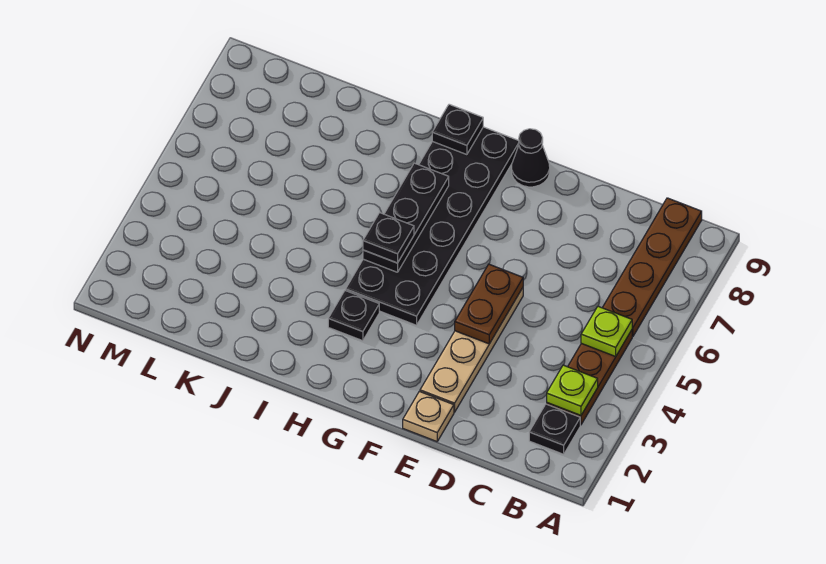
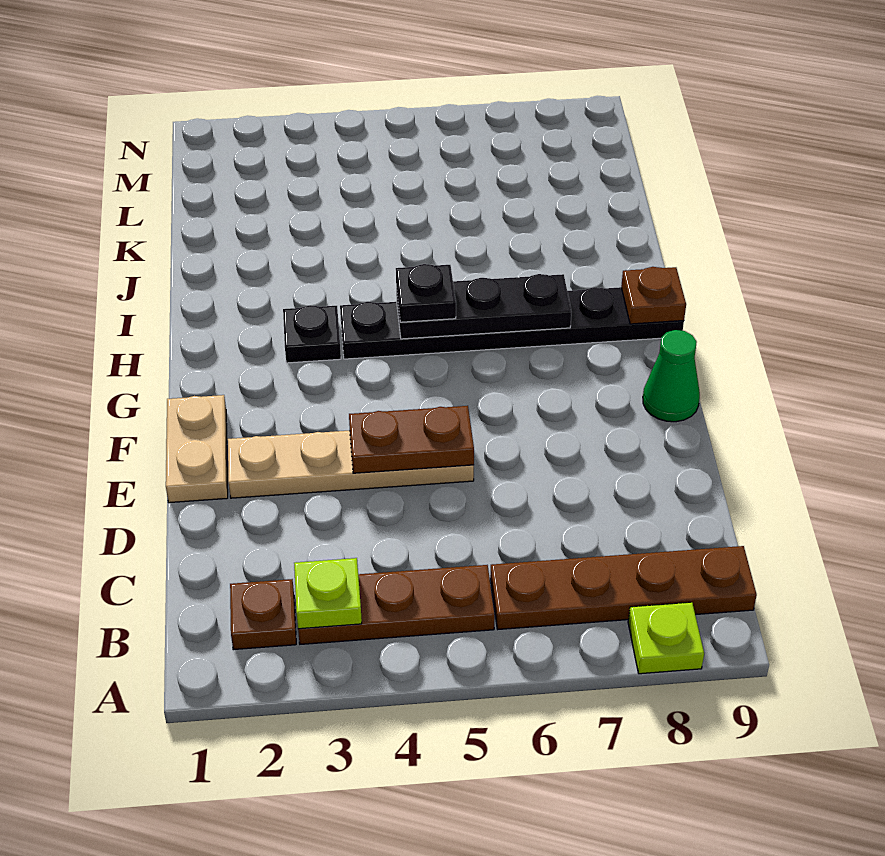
black 1x1 plate [529,404,580,454] -> brown 1x1 plate [230,579,296,650]
lime 1x1 plate [581,306,632,356] -> lime 1x1 plate moved to [628,602,704,674]
tan 1x1 plate [403,391,454,442] -> tan 1x2 plate [166,395,228,503]
black 1x1 cone [512,129,550,187] -> green 1x1 cone [643,330,700,422]
black 2x6 plate [346,127,519,325] -> black 1x6 plate [340,287,684,359]
black 1x1 plate [432,104,483,155] -> brown 1x1 plate [621,267,686,324]

